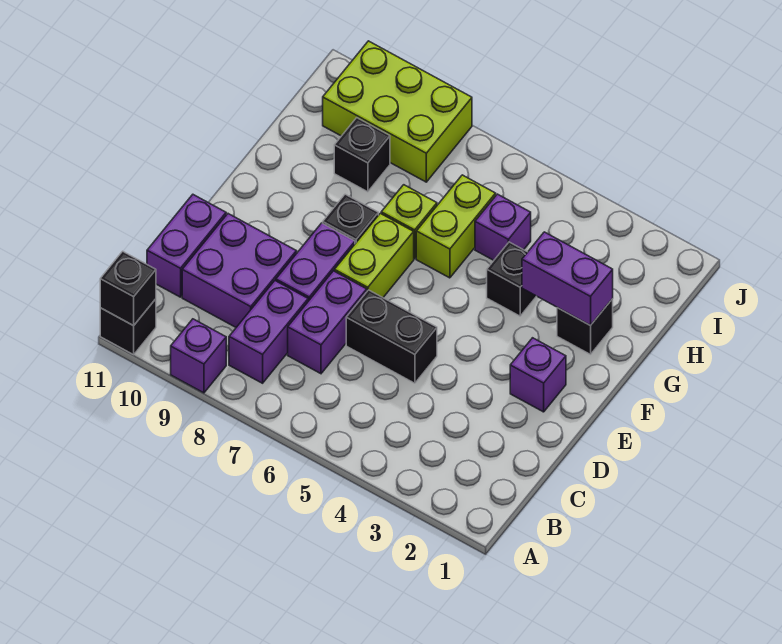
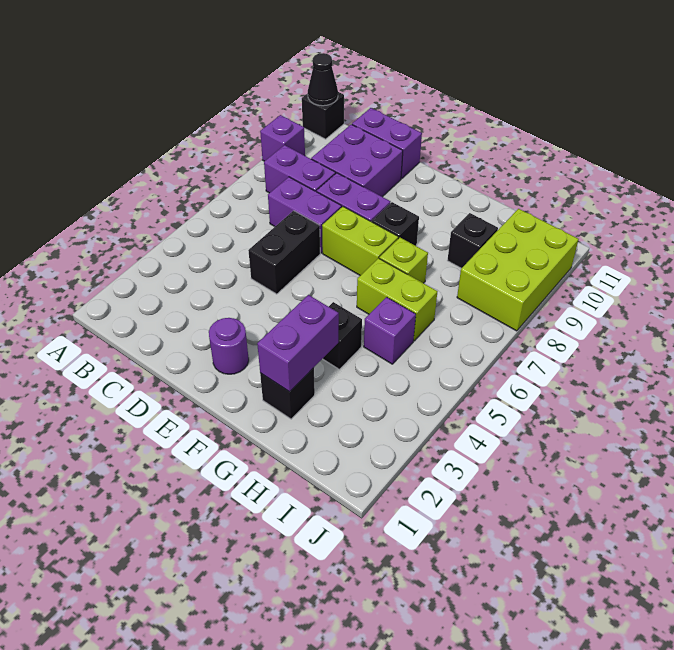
black 1x1 brick [100,251,156,326] -> black 1x1 cone [308,53,338,106]
purple 1x1 brick [510,338,566,412] -> purple 1x1 round brick [209,318,249,374]

